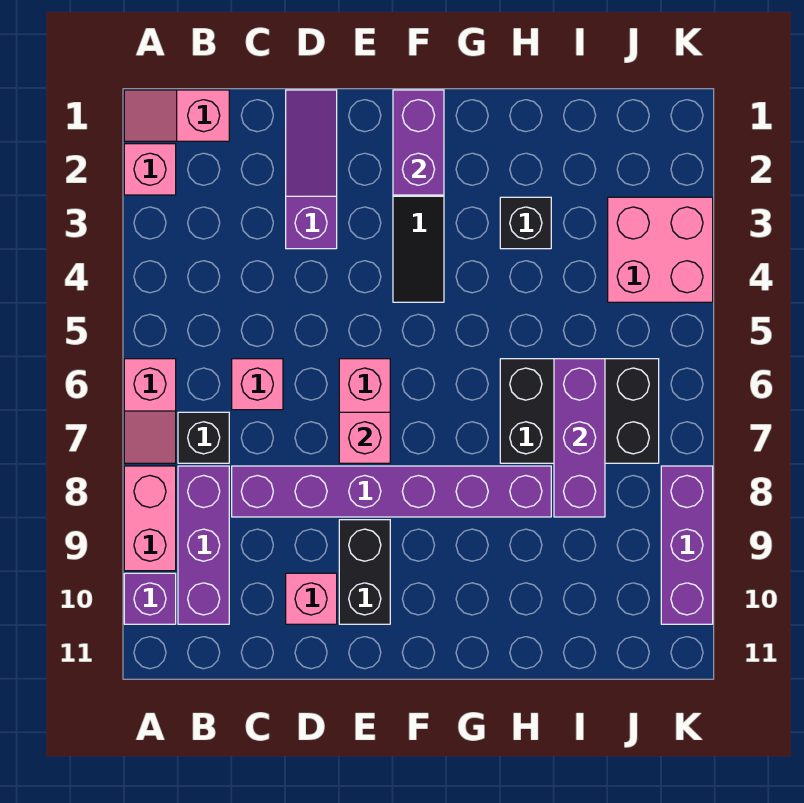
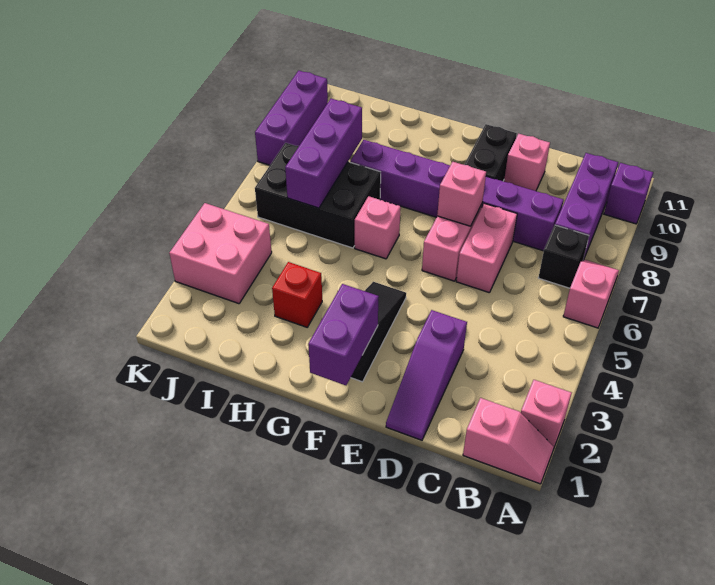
pink 1x2 brick [124,466,176,571] -> pink 1x2 brick moved to [456,203,517,293]
pink 1x1 brick [232,359,283,410] -> pink 1x1 brick moved to [355,196,401,259]
black 1x1 brick [500,197,551,249] -> red 1x1 brick [272,262,322,327]

